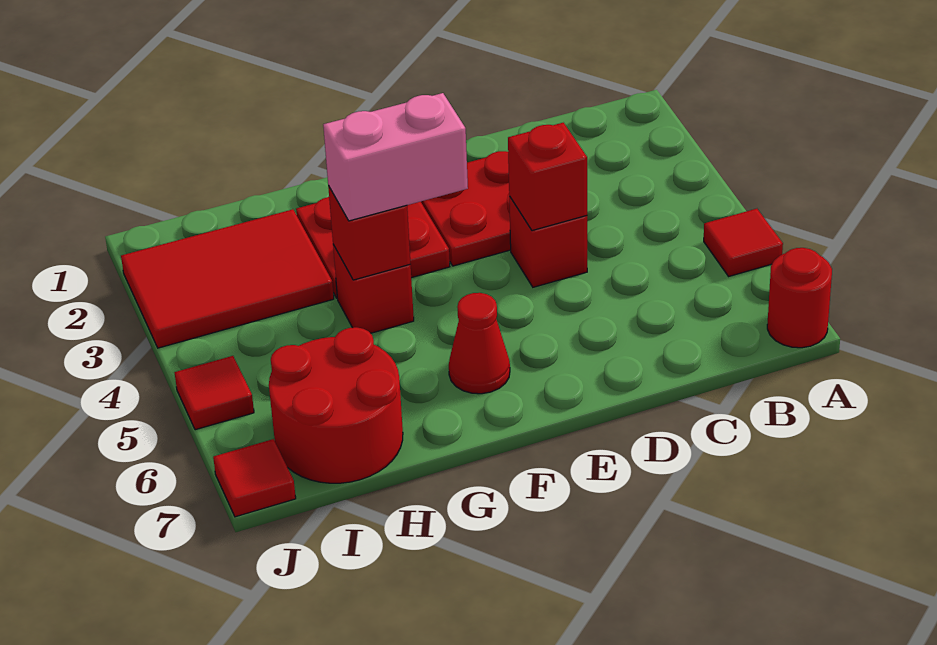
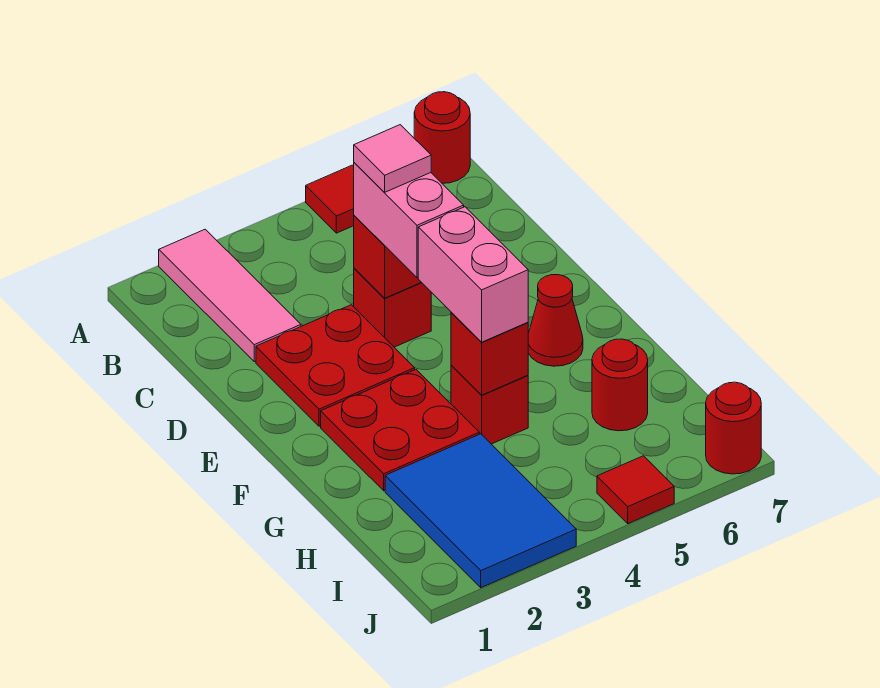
none -> pink 1x3 tile [159,229,301,362]
none -> pink 1x2 brick [354,163,464,278]
none -> pink 1x1 tile [354,125,431,193]
red 2x3 tile [121,209,334,348] -> blue 2x3 tile [385,434,576,588]
red 2x2 round brick [269,327,403,483] -> red 1x1 round brick [592,339,648,431]
red 1x1 tile [213,439,296,517] -> red 1x1 round brick [706,382,761,474]

